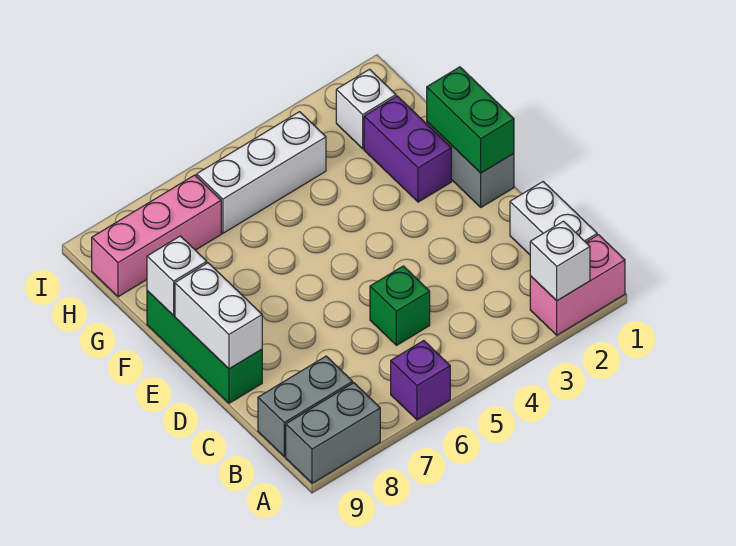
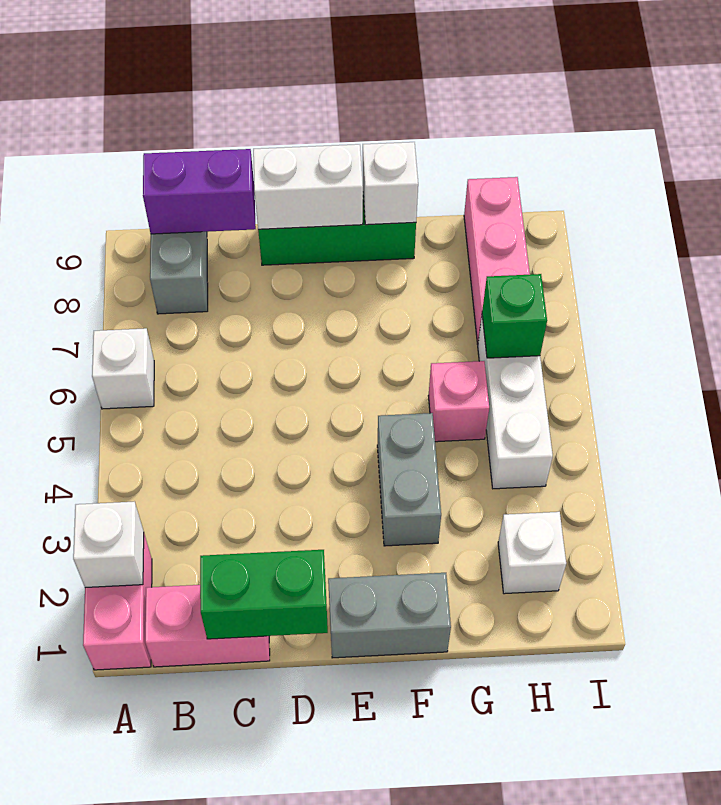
purple 1x1 brick [391,341,450,420] -> white 1x1 brick [92,328,154,409]
grey 1x2 brick [286,383,380,483] -> grey 1x2 brick moved to [377,413,441,546]
white 1x2 brick [510,182,597,255] -> pink 1x2 brick [145,585,270,667]
green 1x1 brick [370,266,430,345] -> green 1x1 brick moved to [482,274,547,358]
green 1x2 brick [427,67,514,173] -> green 1x2 brick moved to [200,550,328,639]
purple 1x2 brick [364,96,451,202] -> purple 1x2 brick moved to [143,149,256,234]
none -> pink 1x1 brick [428,361,489,442]

